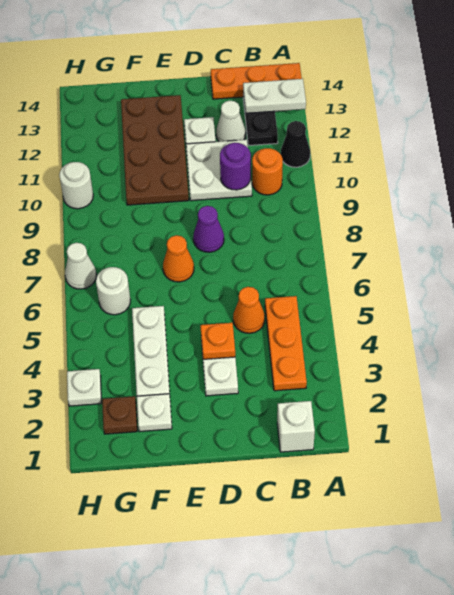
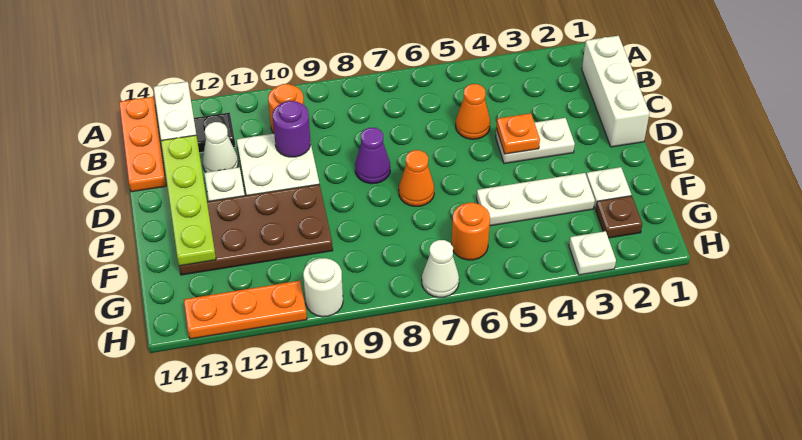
black 1x1 cone [281,121,310,167] -> none
white 1x1 brick [277,401,315,452] -> white 1x3 brick [582,36,649,147]
orange 1x3 plate [265,296,307,391] -> orange 1x3 plate moved to [184,281,307,339]
none -> lime 1x4 plate [161,135,216,266]
white 1x1 round brick [96,267,130,315] -> orange 1x1 round brick [452,203,490,260]

